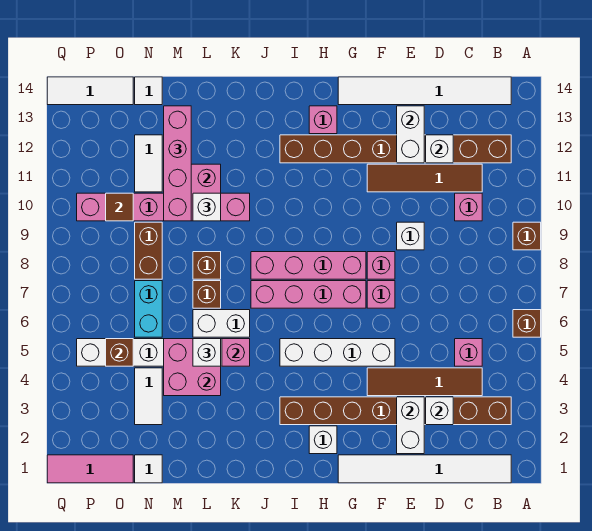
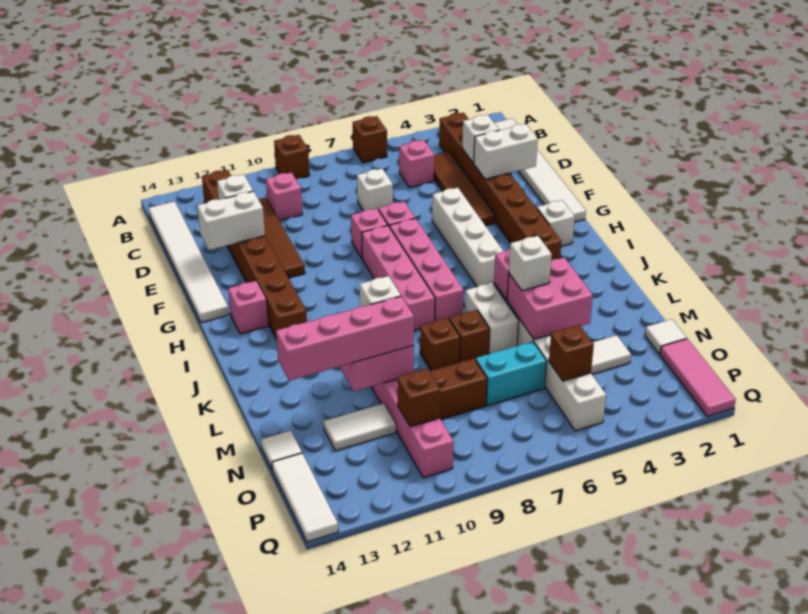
white 1x1 brick [397,222,424,250] -> white 1x1 brick moved to [357,169,393,211]
brown 1x1 tile [106,193,133,221] -> brown 1x1 brick [398,368,440,427]

